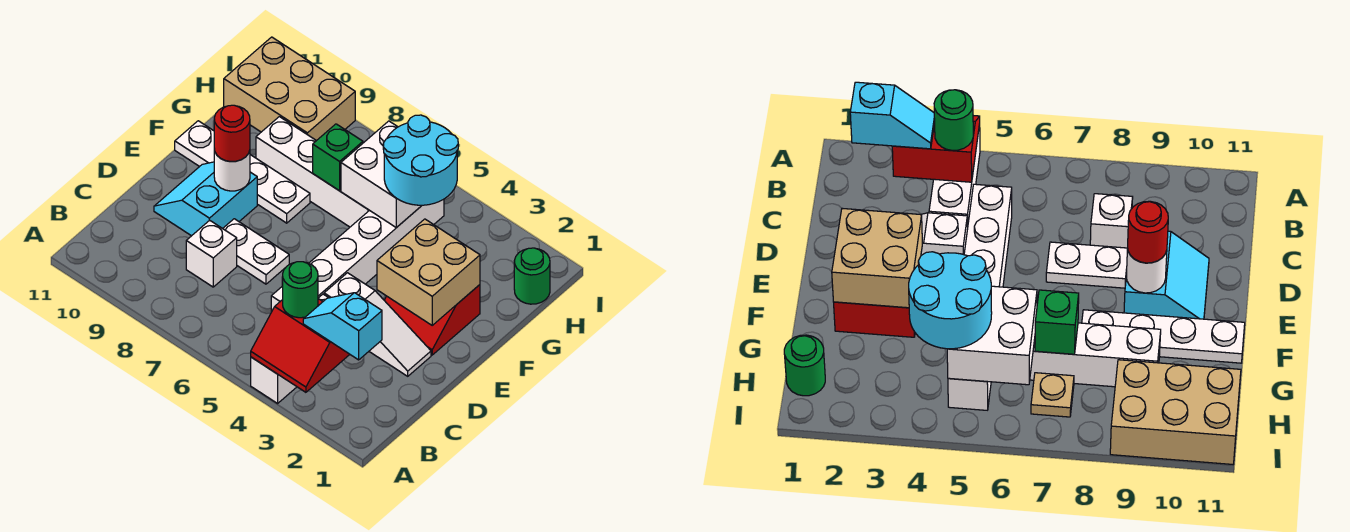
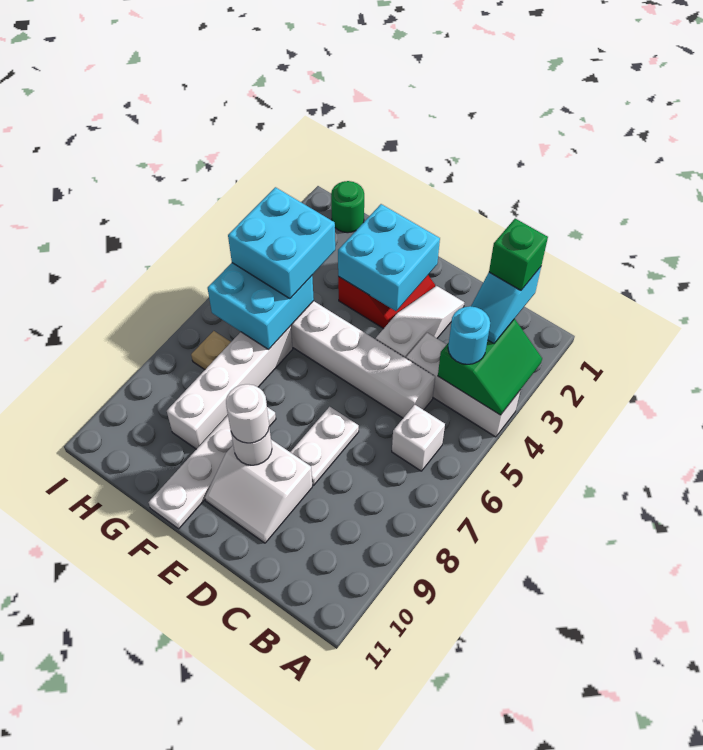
red 2x2 slope [251,299,350,392] -> green 2x2 slope [438,319,542,415]
green 1x1 round brick [283,262,318,318] -> cyan 1x1 round brick [448,306,490,364]
white 1x1 brick [186,220,237,287] -> white 1x1 brick moved to [392,405,445,471]
cyan 2x2 slope [154,162,257,236] -> white 2x2 slope [205,440,312,543]
tan 2x2 brick [377,219,480,325] -> cyan 2x2 brick [338,204,440,311]
red 1x1 round brick [214,105,250,162] -> white 1x1 round brick [226,384,269,443]
cyan 2x2 round brick [383,115,458,205] -> cyan 2x2 brick [228,187,335,299]
white 2x2 brick [341,121,422,228] -> cyan 2x2 brick [208,263,314,349]
green 1x1 brick [313,124,363,191] -> green 1x1 brick moved to [489,219,548,290]
tan 2x3 brick [224,37,355,141] -> none

